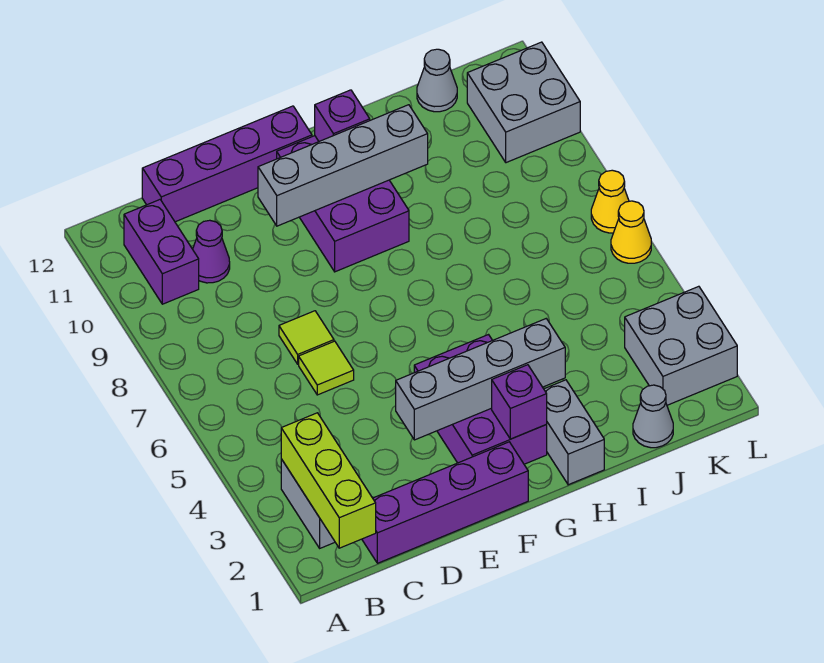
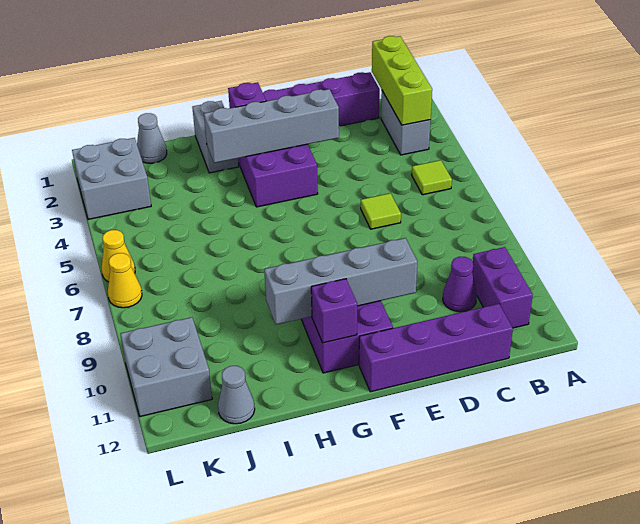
lime 1x1 tile [279,311,334,364] -> lime 1x1 tile moved to [412,160,452,195]

